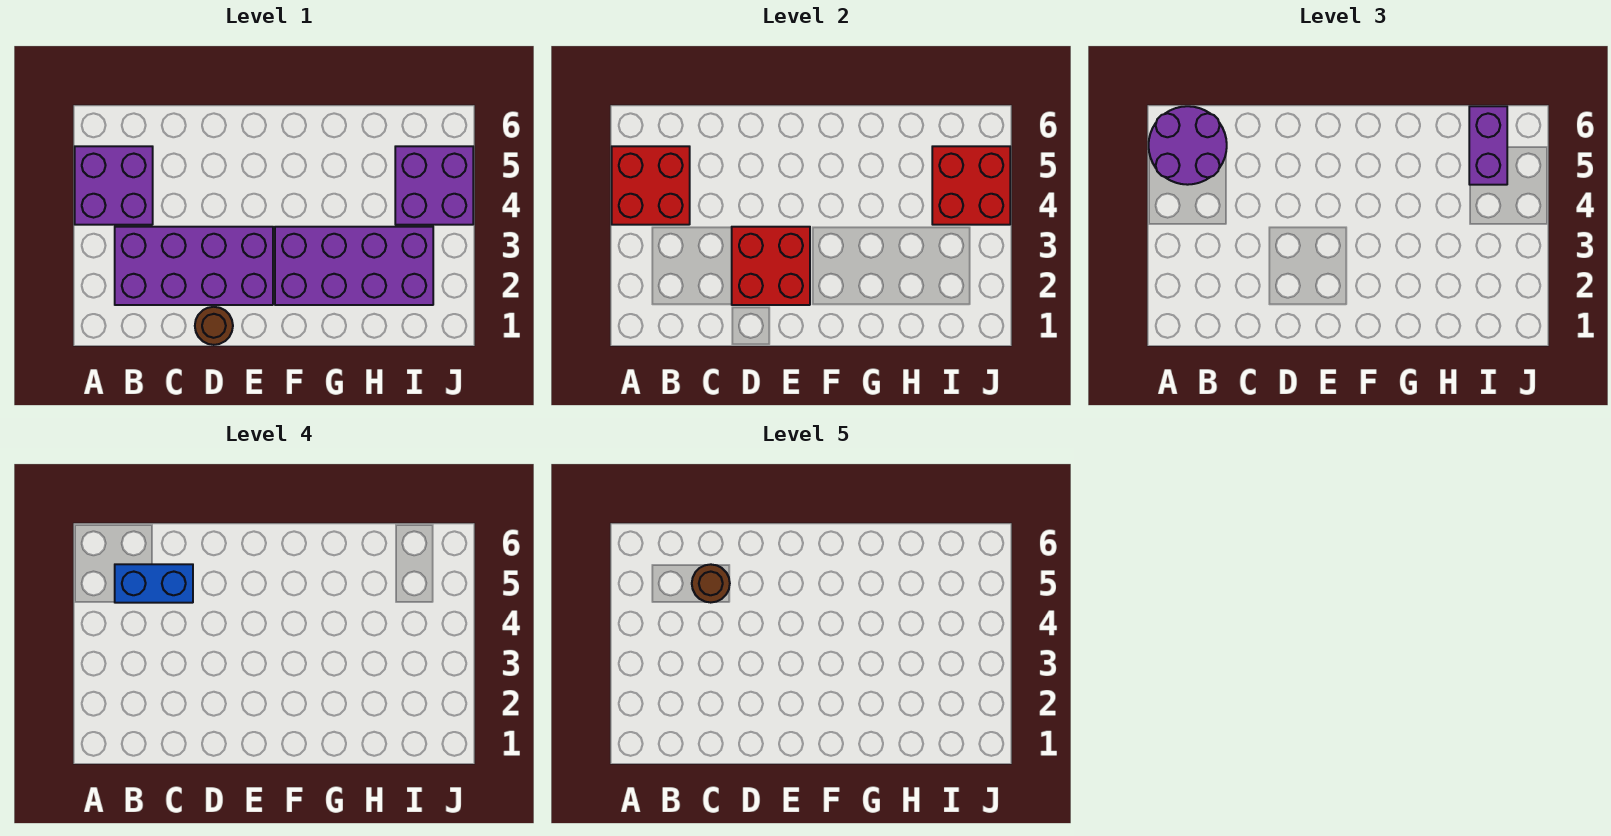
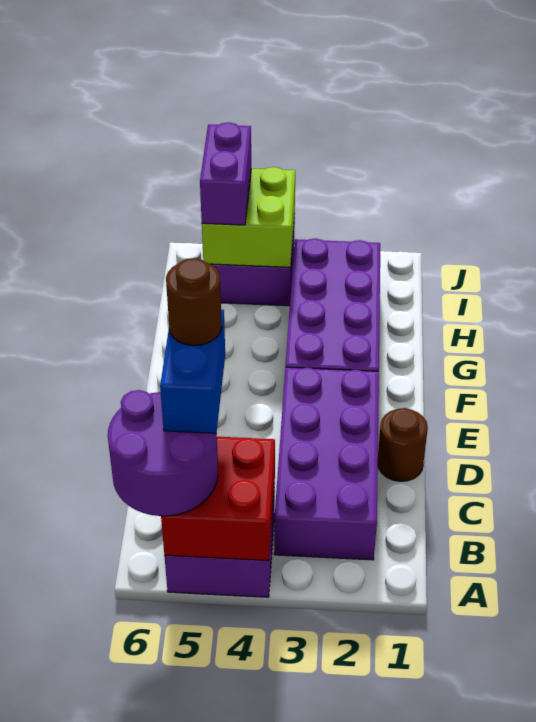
red 2x2 brick [732,227,810,305] -> none
red 2x2 brick [932,146,1010,225] -> lime 2x2 brick [202,167,295,267]
purple 1x2 brick [1469,106,1507,185] -> purple 1x2 brick turned to [200,122,251,225]

